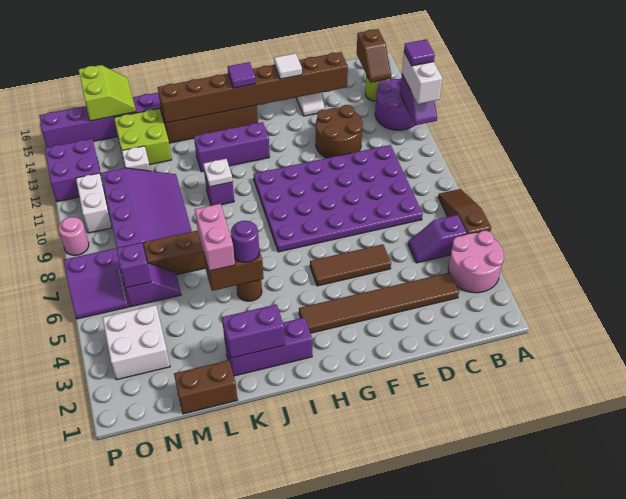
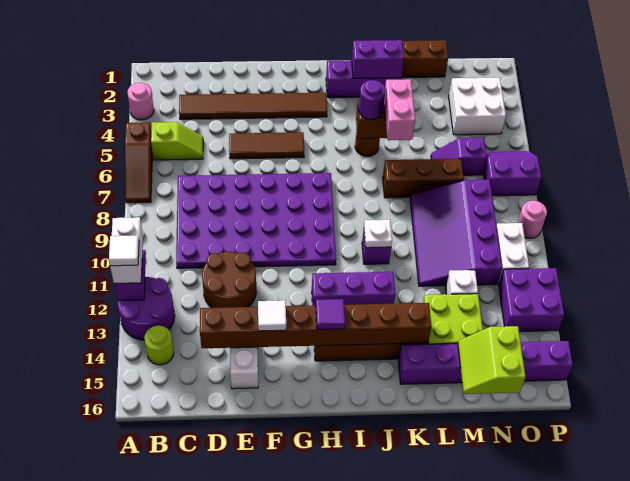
pink 2x2 round brick [448,231,504,293] -> pink 1x1 round brick [127,83,154,120]
purple 1x1 tile [404,39,435,66] -> white 1x1 tile [109,235,139,266]
purple 1x2 slope [408,215,467,263] -> lime 1x2 slope [151,122,203,160]
brown 1x2 slope [357,29,391,83] -> none
purple 1x1 brick [116,243,151,288] -> none

